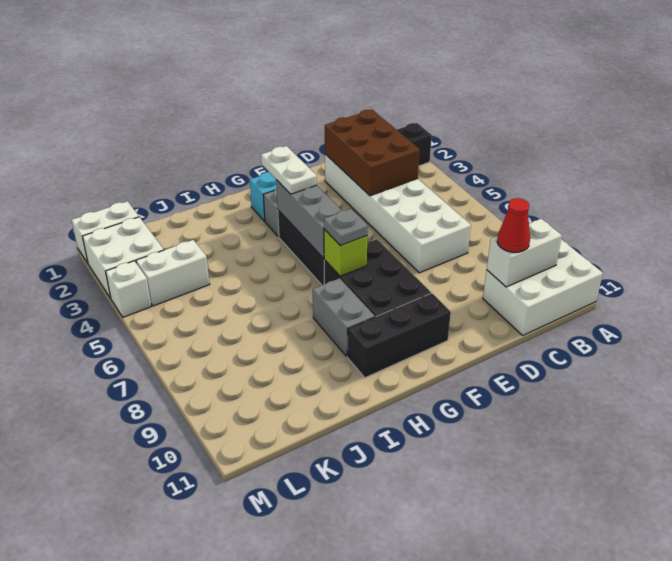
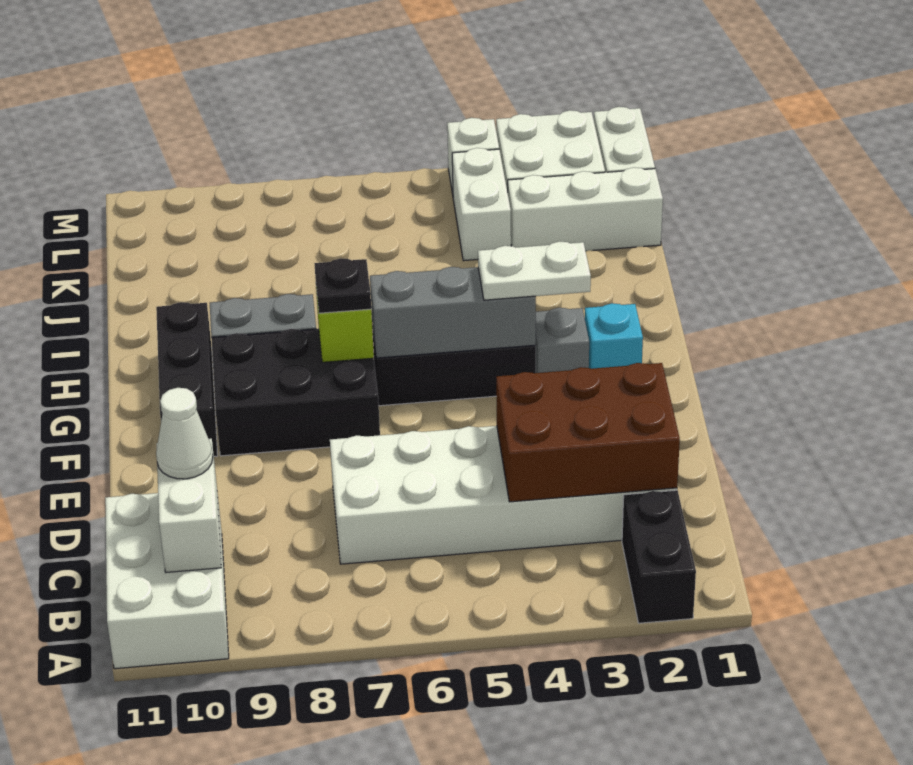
red 1x1 cone [497,198,530,252] -> white 1x1 cone [156,388,213,479]
grey 1x1 plate [324,209,368,246] -> black 1x1 plate [314,258,371,313]
none -> white 1x3 brick [508,167,663,251]

